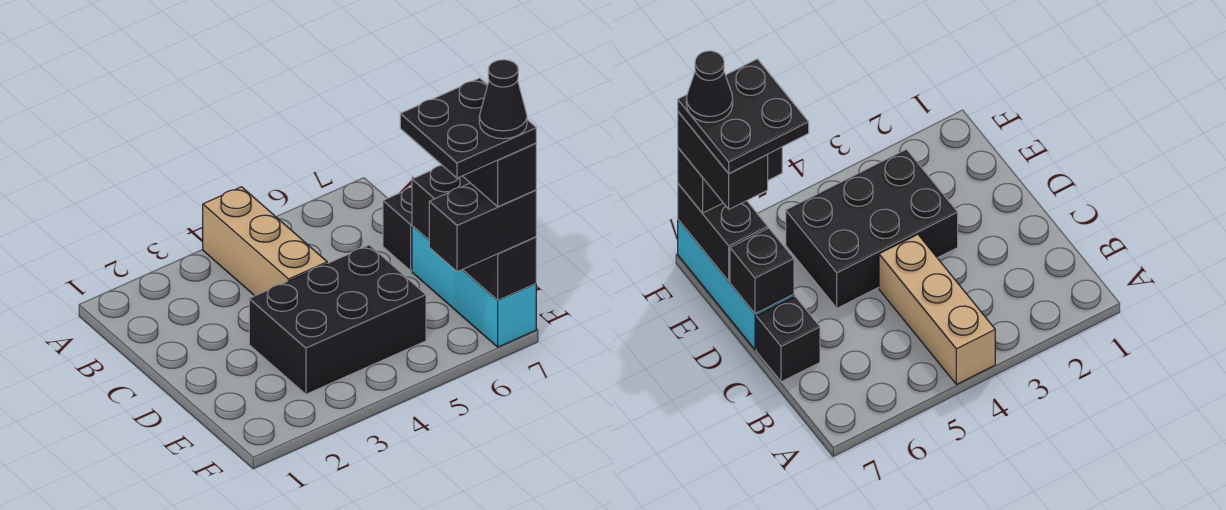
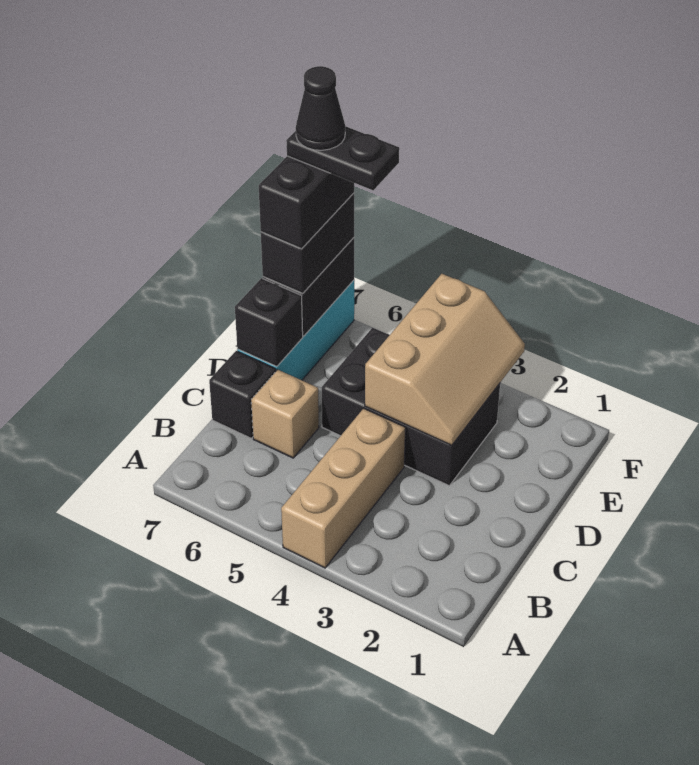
none -> tan 1x1 brick [251,370,319,458]
none -> tan 2x3 slope [365,274,525,445]
black 2x2 plate [400,78,536,178] -> black 1x2 plate [286,126,399,190]
black 1x2 brick [429,183,536,272] -> black 1x2 brick turned to [261,193,354,293]

